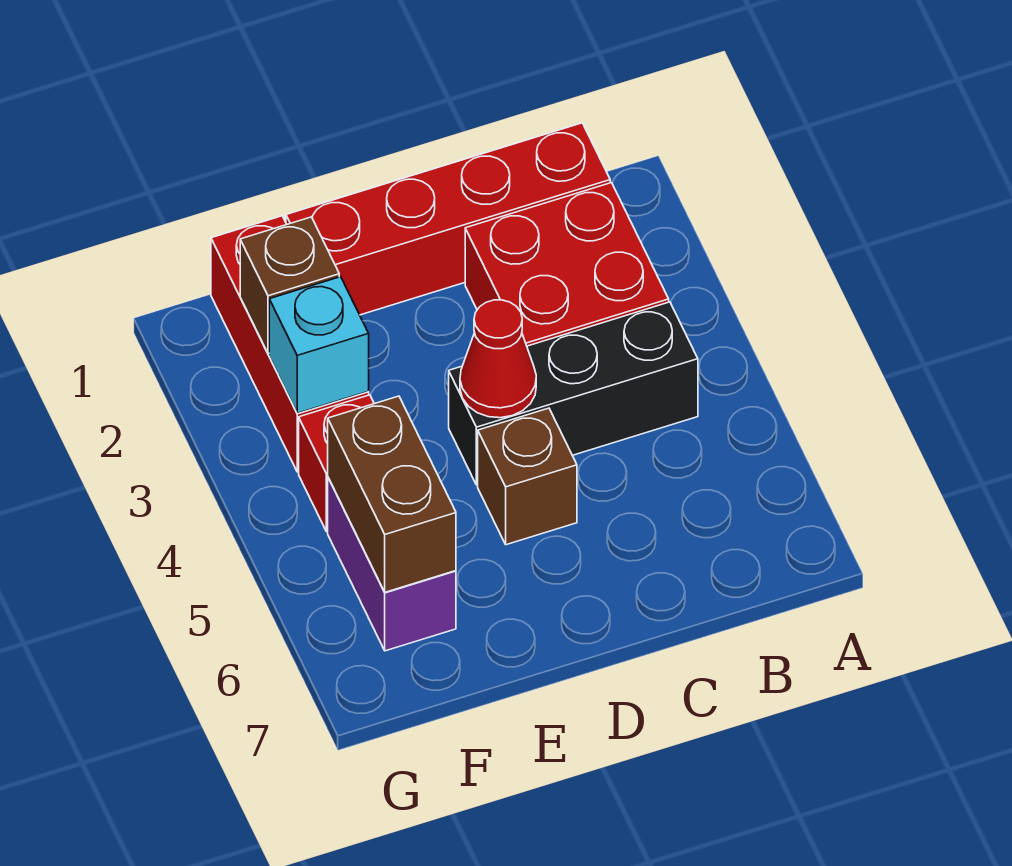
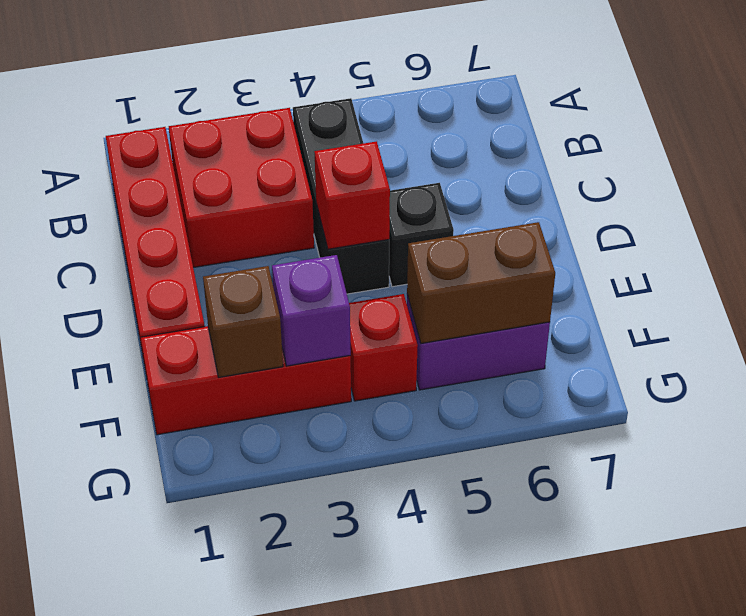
red 1x1 cone [460,300,536,418] -> red 1x1 brick [314,141,390,249]
brown 1x1 brick [478,408,577,545] -> black 1x1 brick [389,183,454,287]
cyan 1x1 brick [269,277,369,413] -> purple 1x1 brick [272,255,351,366]

